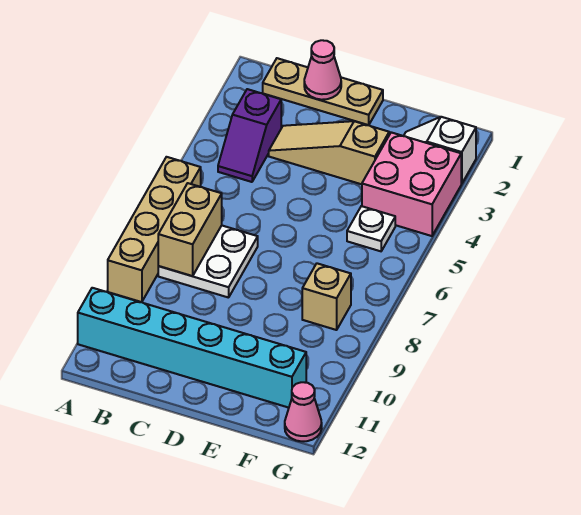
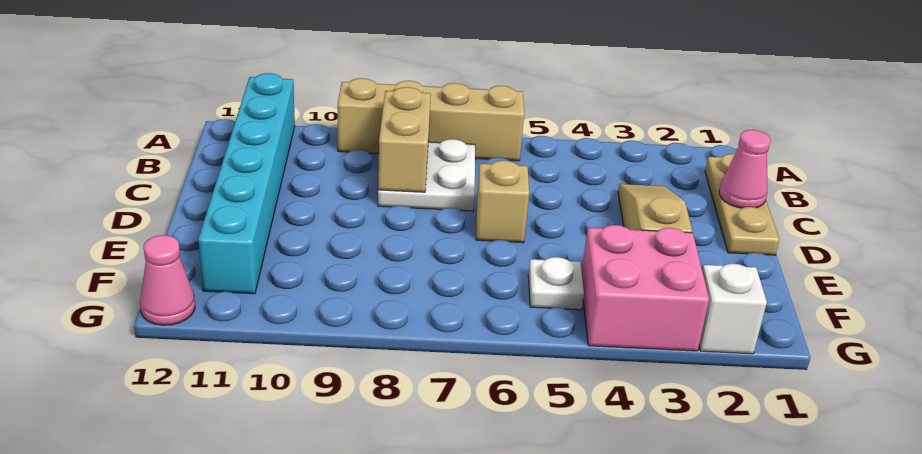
purple 1x2 slope [218,89,281,182] -> none
tan 1x2 brick [158,183,222,276] -> tan 1x2 brick turned to [378,87,431,192]
tan 1x1 brick [302,263,351,330] -> tan 1x1 brick moved to [476,160,529,243]

